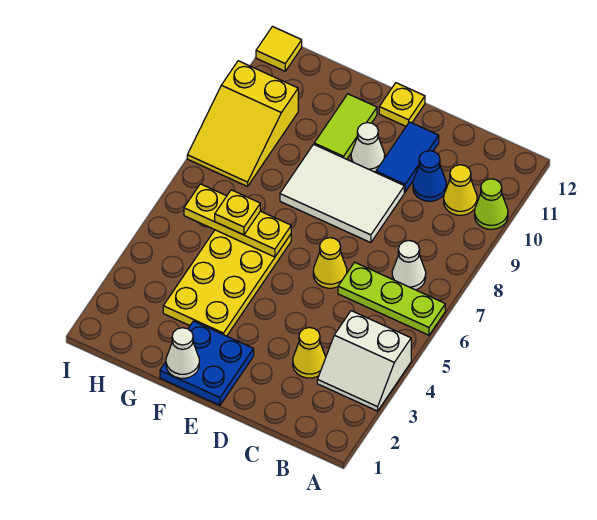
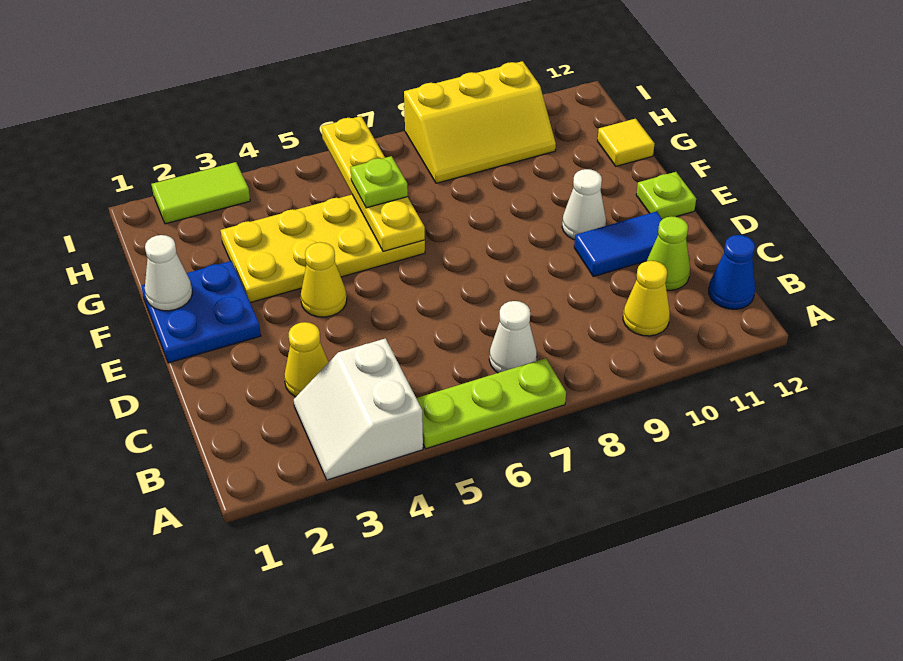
lime 1x3 plate [338,262,445,335] -> lime 1x3 plate turned to [416,358,566,449]
lime 1x1 cone [475,179,508,229] -> lime 1x1 cone moved to [647,216,690,290]
blue 1x1 cone [413,151,446,201] -> blue 1x1 cone moved to [709,235,755,309]
yellow 1x1 cone [313,238,347,288] -> yellow 1x1 cone moved to [301,242,347,317]
white 2x3 tile [280,144,404,243] -> none
yellow 1x1 plate [379,83,425,126] -> lime 1x1 plate [636,172,696,219]
yellow 1x3 plate [184,184,291,257] -> yellow 1x4 plate [322,116,425,251]
lime 1x2 tile [314,94,377,159] -> lime 1x2 tile moved to [152,162,250,224]
yellow 1x1 plate [215,190,260,235] -> lime 1x1 plate [350,156,408,208]
yellow 2x3 slope [187,61,298,186] -> yellow 2x3 slope turned to [404,61,556,183]
yellow 1x1 tile [256,27,302,71] -> yellow 1x1 tile moved to [598,119,655,166]

